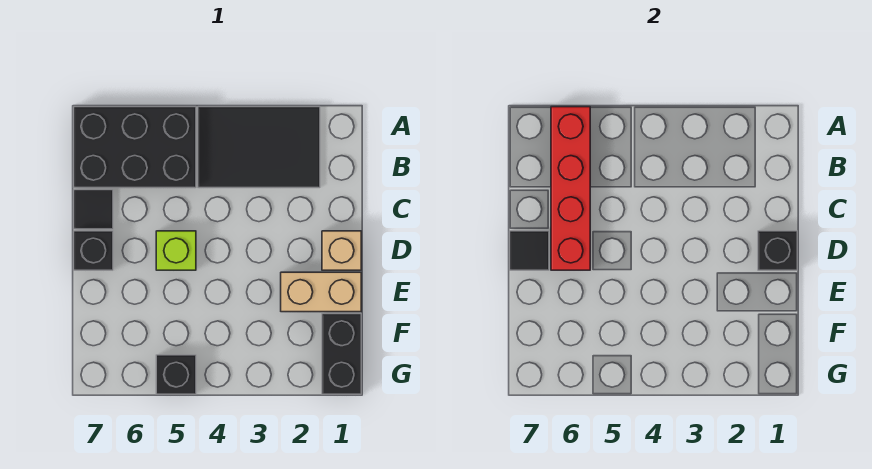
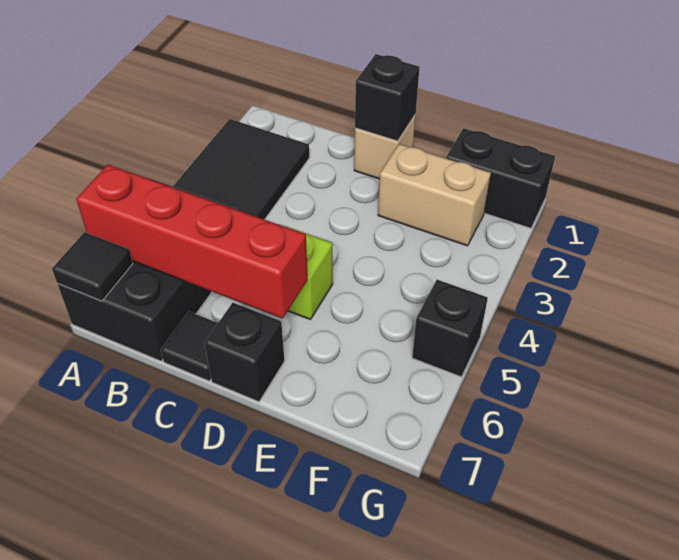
black 1x1 tile [510,231,549,270] -> black 1x1 tile moved to [52,232,133,301]
tan 1x2 brick [281,272,361,312] -> tan 1x2 brick turned to [378,144,491,246]

